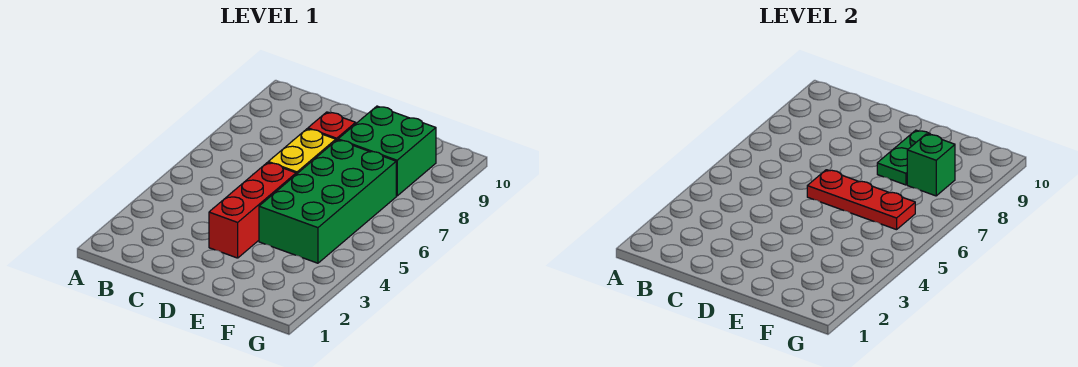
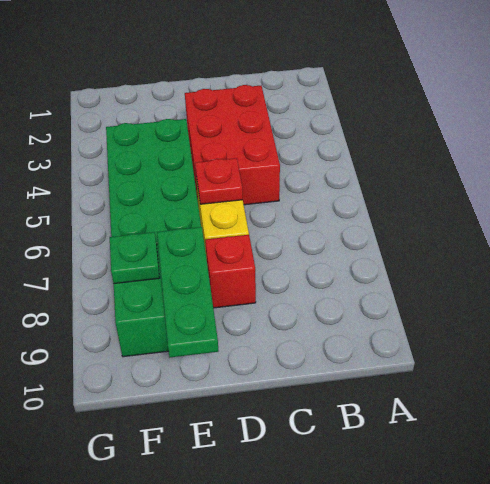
red 1x3 brick [209,163,296,258] -> red 2x3 brick [185,85,280,207]
red 1x3 plate [807,170,915,230] -> red 1x1 plate [195,158,243,204]
green 1x2 plate [877,130,931,185] -> green 1x3 plate [157,227,218,357]
green 1x1 brick [907,134,955,196] -> green 1x1 plate [110,232,160,284]

